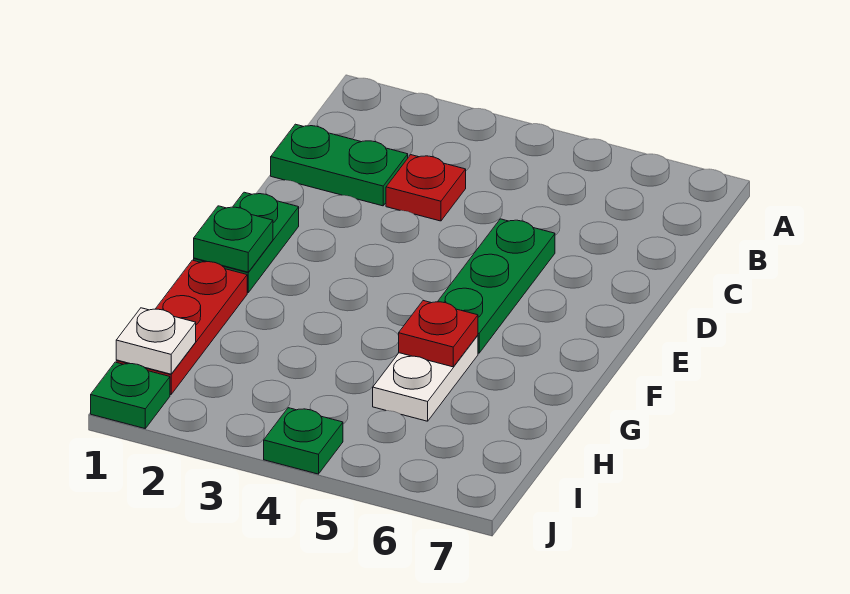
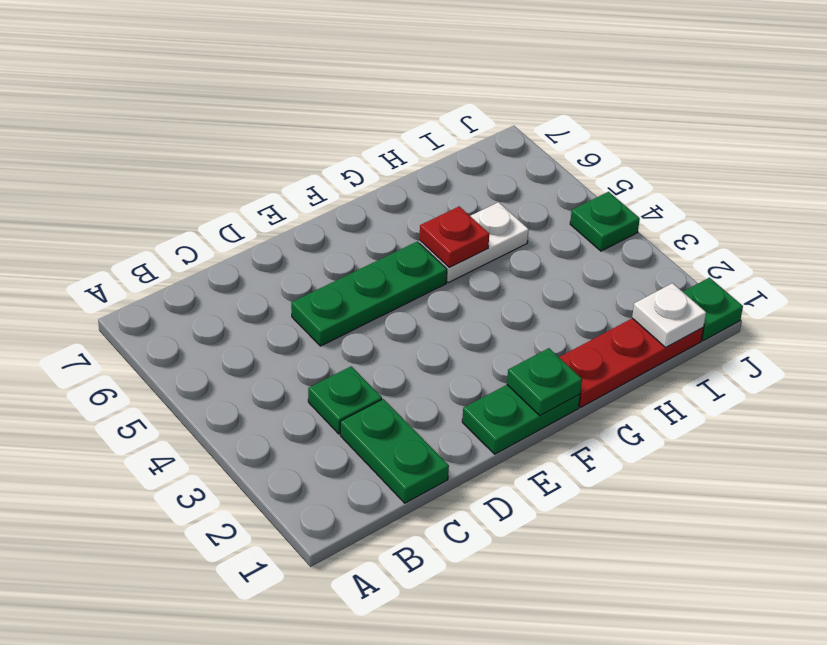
red 1x1 plate [386,155,466,221] -> green 1x1 plate [308,366,382,434]

